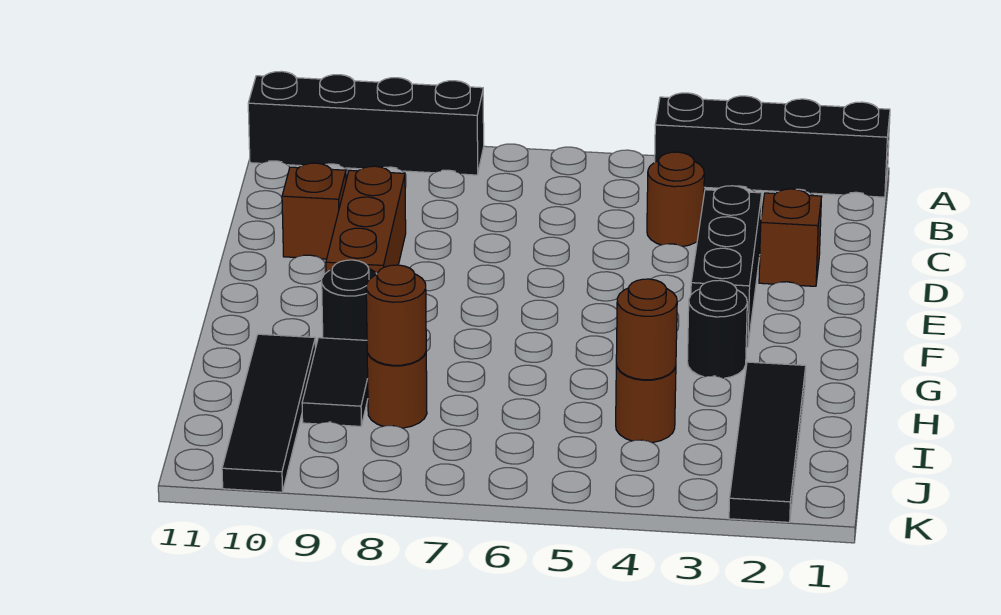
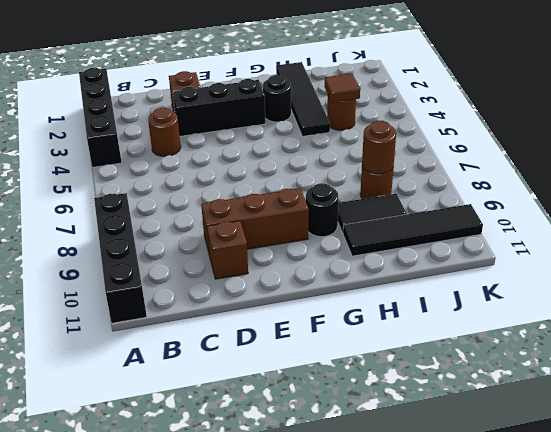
black 1x4 tile [729,362,806,522] -> black 1x4 tile turned to [276,62,330,136]
brown 1x1 round brick [616,279,677,380] -> brown 1x1 tile [324,74,360,102]

